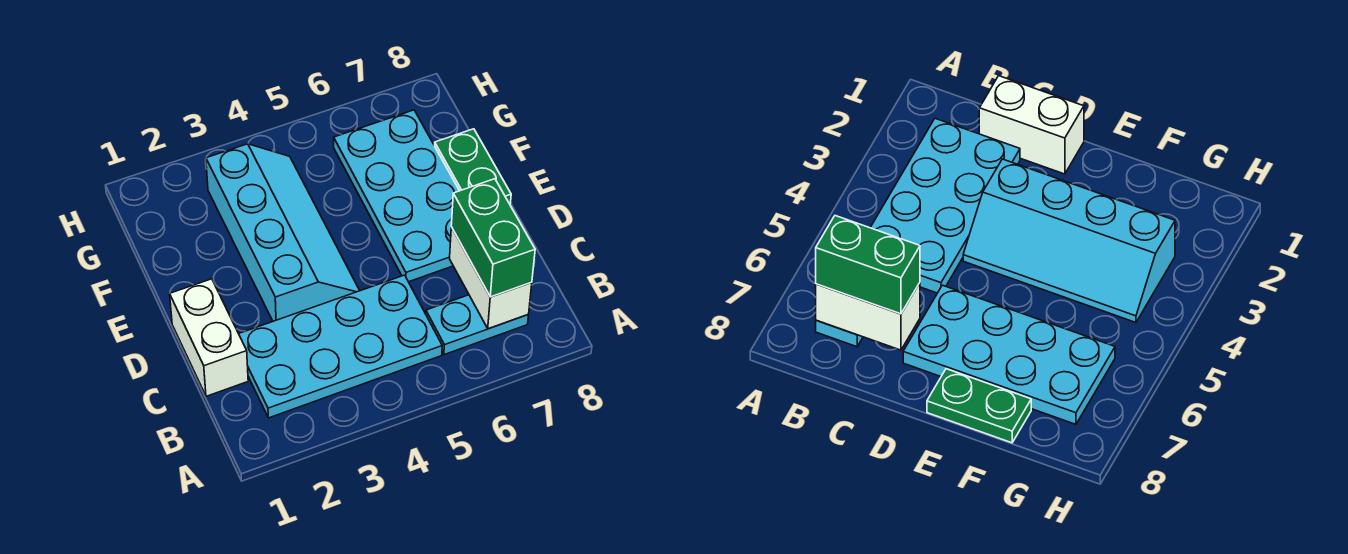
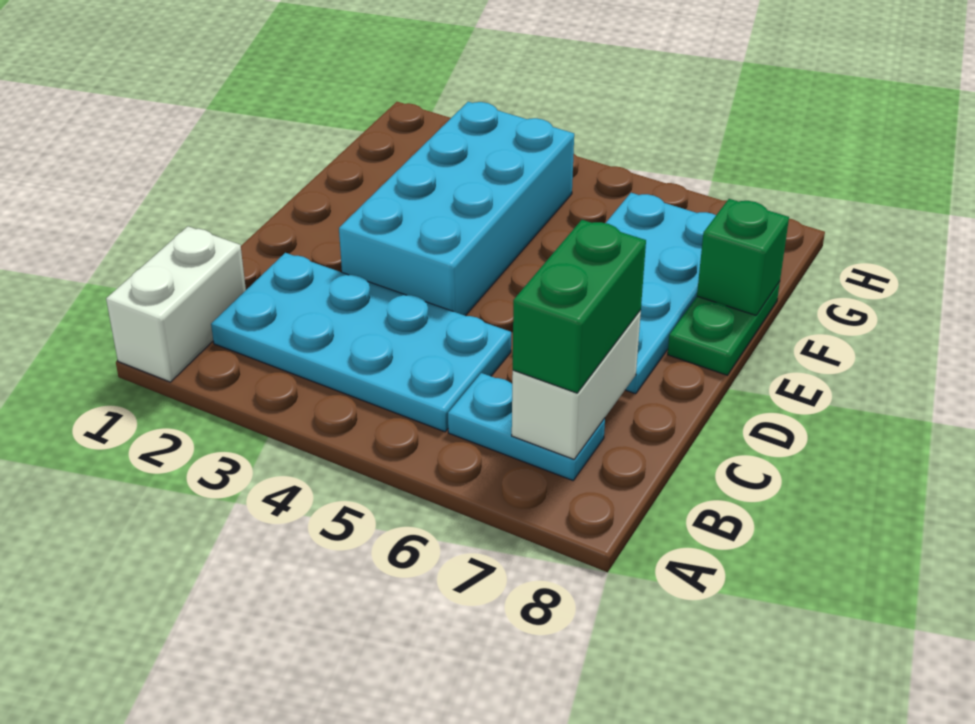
white 1x2 brick [170,279,248,396] -> white 1x2 brick moved to [106,226,246,382]
cyan 2x4 slope [206,144,360,321] -> cyan 2x4 brick [339,102,574,316]
none -> green 1x1 brick [697,199,789,315]

